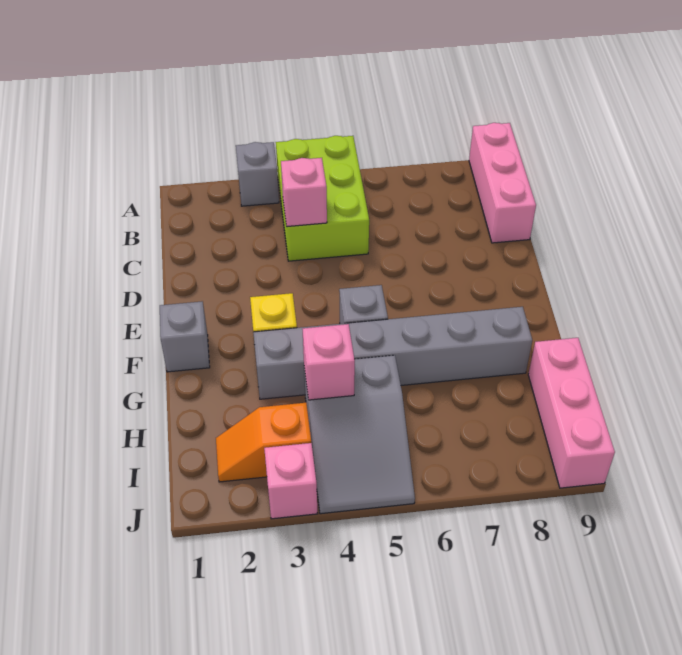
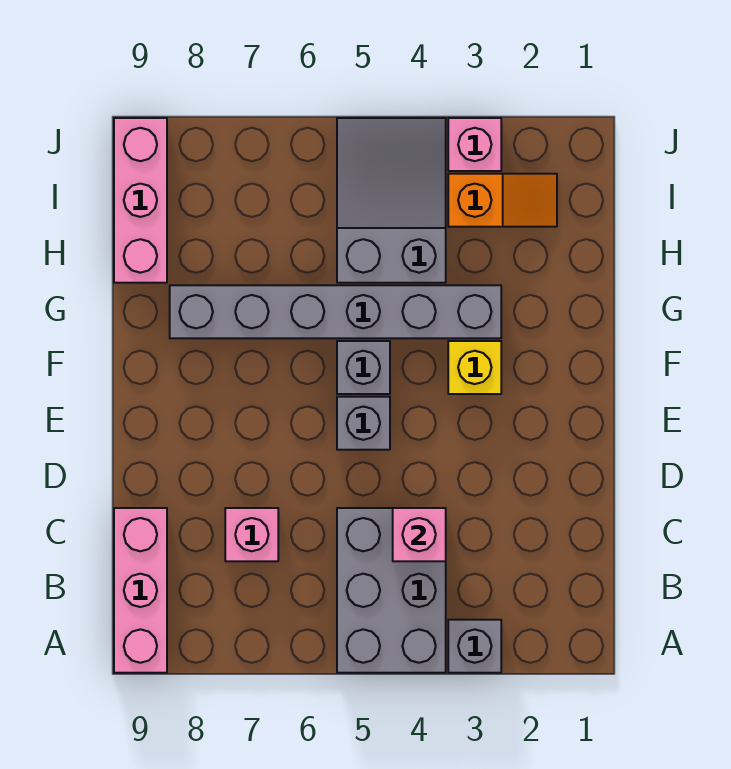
lime 2x3 brick [276,136,369,261] -> grey 2x3 brick [337,508,446,673]
grey 1x1 brick [160,302,210,372] -> grey 1x1 brick moved to [337,397,390,450]
pink 1x1 brick [303,324,355,400] -> pink 1x1 brick moved to [225,508,278,561]

